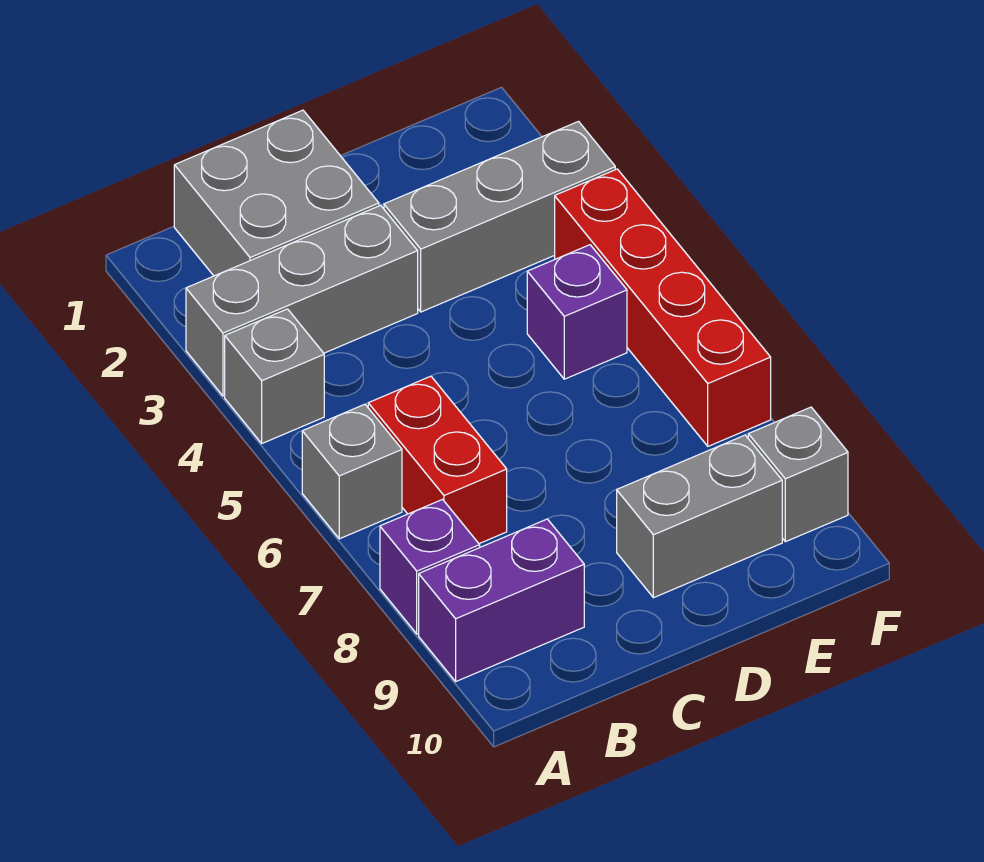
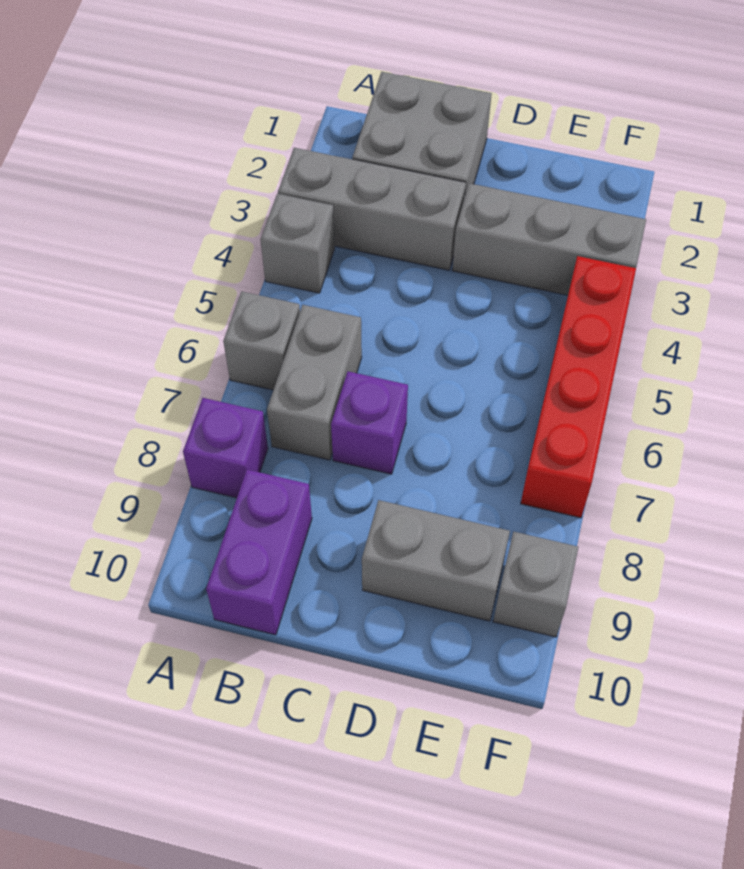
purple 1x2 brick [419,519,584,681] -> purple 1x2 brick turned to [206,470,312,635]
red 1x2 brick [368,376,507,544] -> grey 1x2 brick [267,305,362,460]
purple 1x1 brick [527,245,627,379] -> purple 1x1 brick moved to [331,371,408,474]

